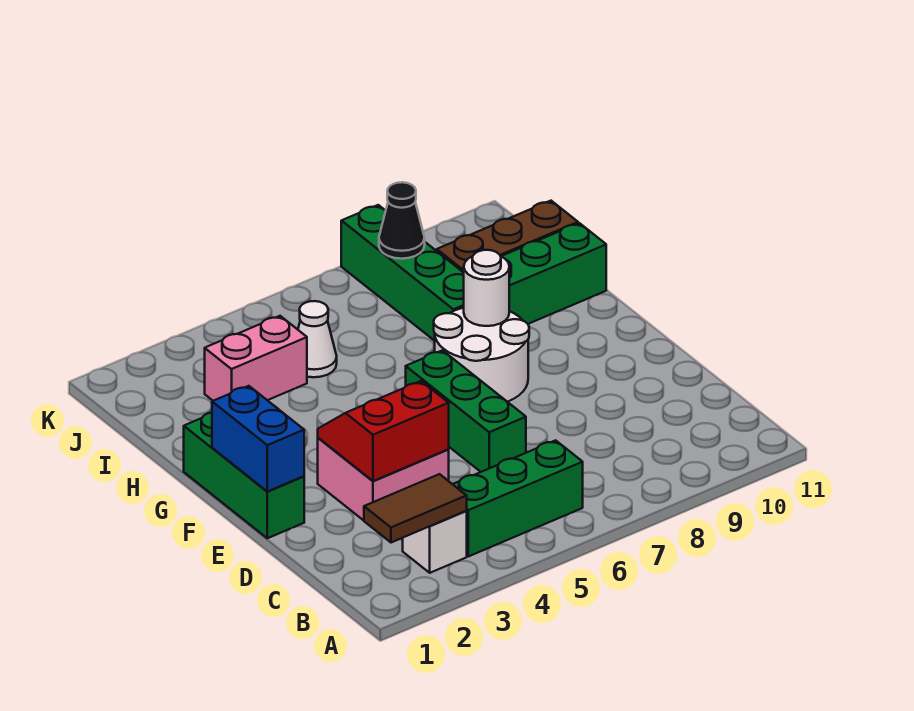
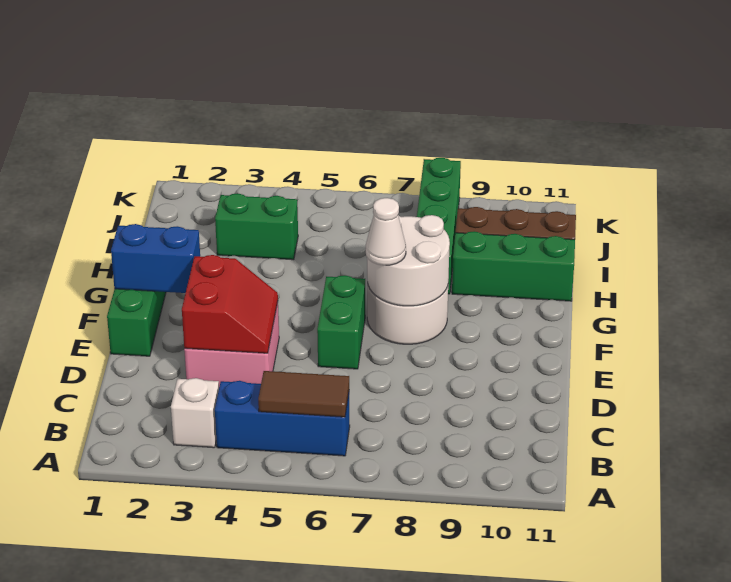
brown 1x2 tile [364,474,467,543] -> brown 1x2 tile moved to [258,371,349,417]
green 1x3 brick [453,440,583,556] -> blue 1x3 brick [215,381,350,456]
red 2x2 slope [318,381,449,481] -> red 2x2 slope turned to [182,255,278,353]
green 1x3 brick [406,350,526,472] -> green 1x2 brick [317,275,365,369]
blue 1x2 brick [212,386,304,491] -> blue 1x2 brick turned to [111,224,200,293]
white 1x1 round brick [464,250,509,326] -> white 2x2 round brick [367,215,450,306]
pink 1x2 brick [205,316,307,401] -> green 1x2 brick [215,194,298,260]
white 1x1 cone [298,301,337,377] -> white 1x1 cone moved to [366,198,406,265]
black 1x1 cone [379,182,425,259] -> none

